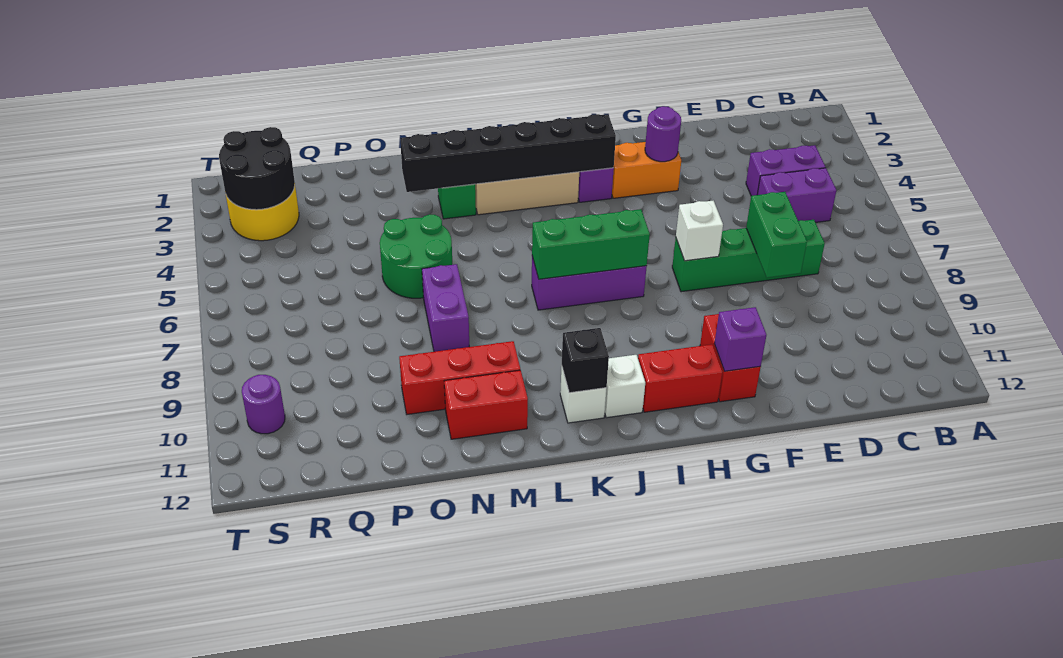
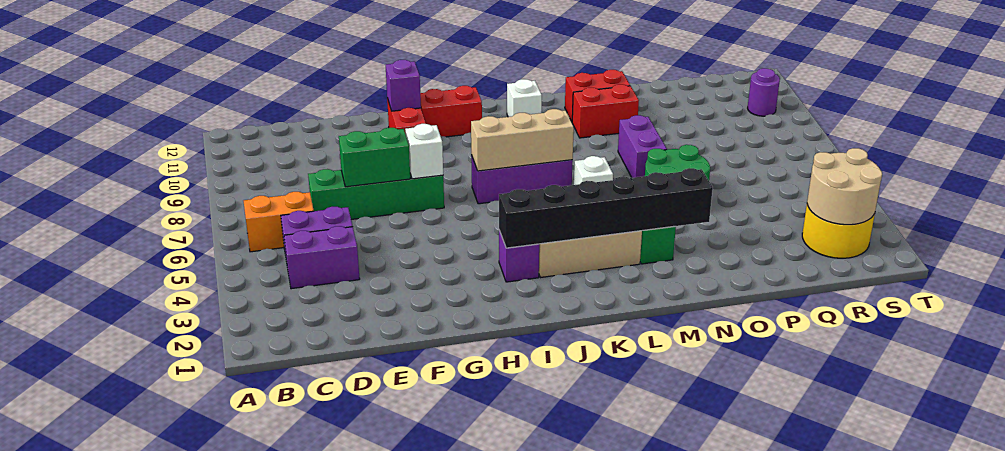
green 1x2 brick [746,192,807,278] -> green 1x2 brick turned to [339,128,410,187]
orange 1x2 brick [612,142,681,198] -> orange 1x2 brick moved to [244,192,314,252]
purple 1x1 round brick [645,106,681,162] -> none
green 1x3 brick [532,209,650,279] -> tan 1x3 brick [471,109,574,171]
white 1x1 brick [605,355,645,418] -> white 1x1 brick moved to [574,156,613,185]
black 1x1 brick [562,328,609,393] -> none
red 1x3 brick [399,341,520,414] -> red 1x2 brick [572,84,639,138]
black 2x2 round brick [219,127,295,210] -> tan 2x2 round brick [807,148,882,225]

